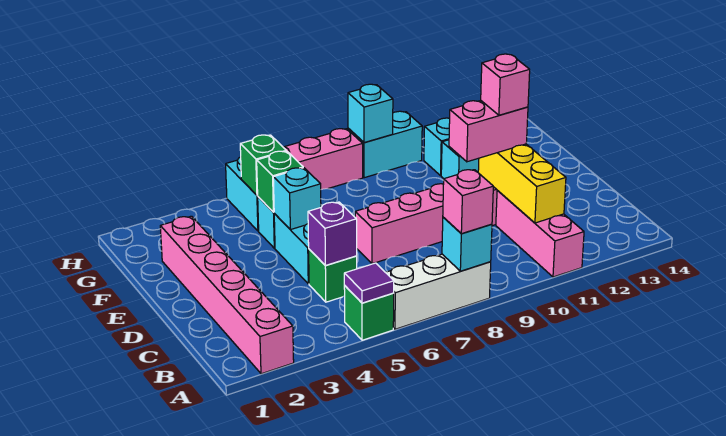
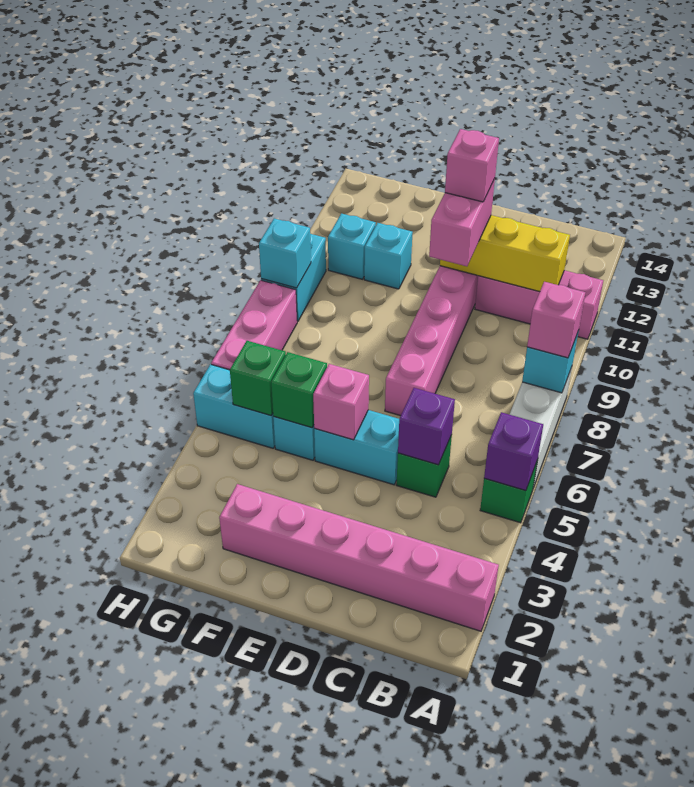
purple 1x1 tile [344,263,394,303] -> purple 1x1 brick [484,412,543,491]
cyan 1x1 brick [273,168,321,230] -> pink 1x1 brick [313,364,369,440]

